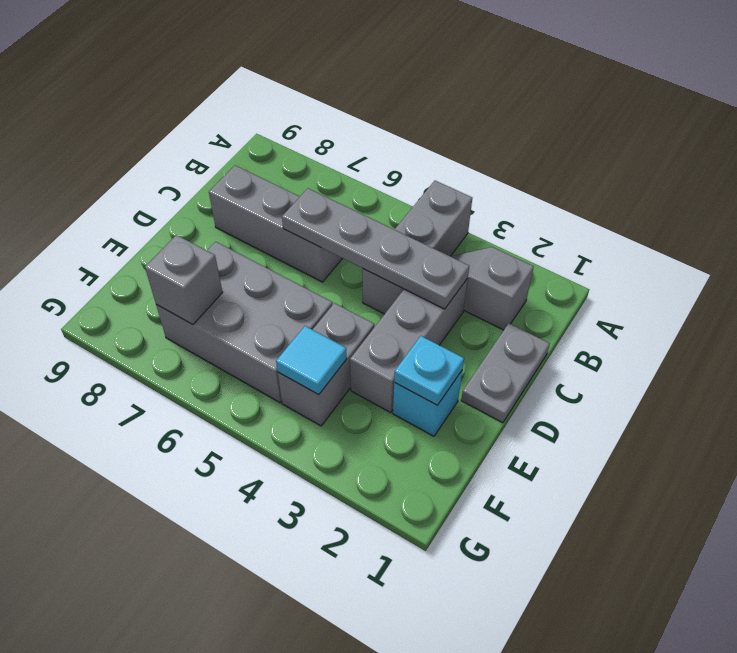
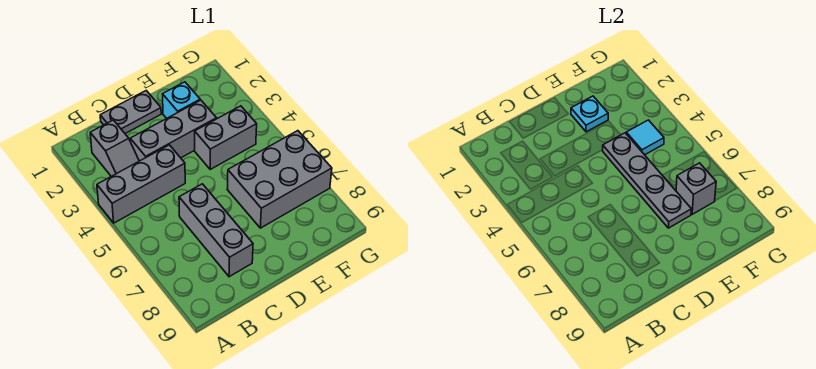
grey 1x4 plate [282,188,469,309] -> grey 1x4 plate moved to [603,133,691,228]
grey 2x3 brick [156,242,332,402] -> grey 2x3 brick turned to [227,131,332,228]

